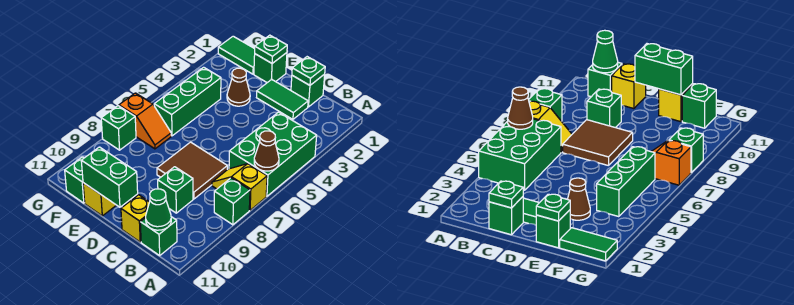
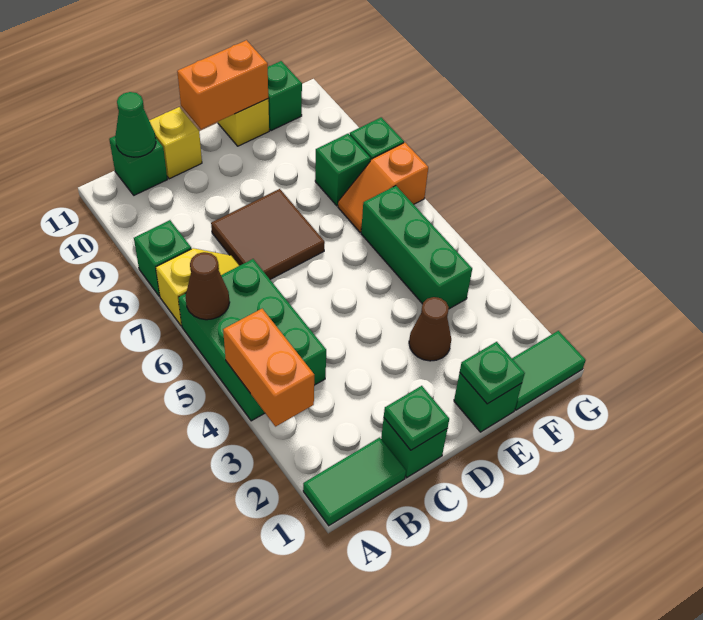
none -> orange 1x2 brick [223,309,314,427]
green 1x2 tile [257,79,308,119] -> green 1x2 tile moved to [303,438,406,526]
green 1x1 brick [158,167,193,213] -> green 1x1 brick moved to [315,134,371,206]
green 1x2 brick [81,147,138,207] -> orange 1x2 brick [177,40,268,129]

